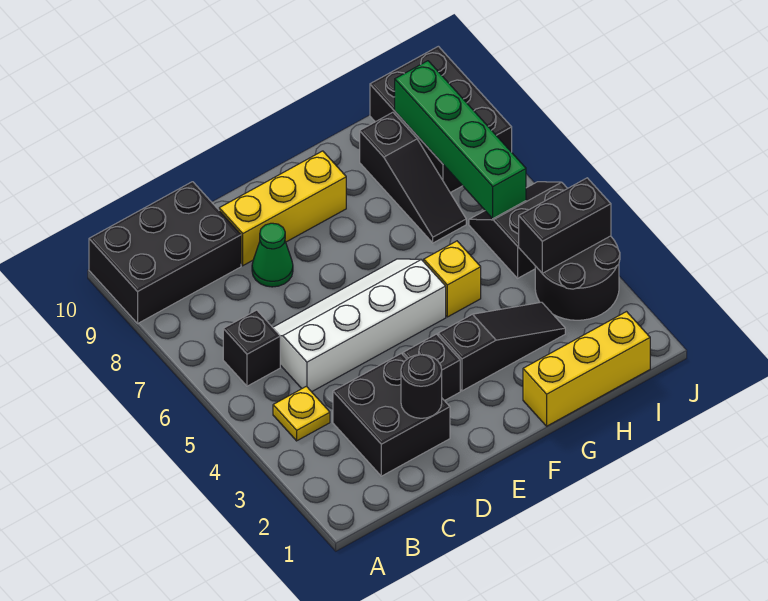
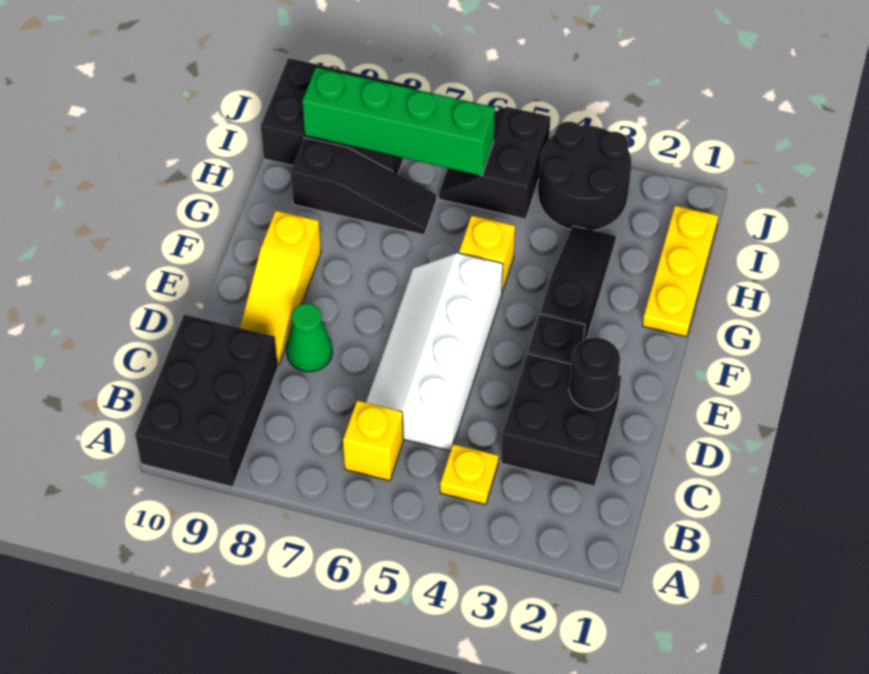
black 1x1 brick [223,310,280,386] -> yellow 1x1 brick [343,401,403,481]
yellow 1x3 brick [219,151,346,266] -> yellow 1x3 slope [240,211,321,365]
yellow 1x3 brick [523,312,650,426] -> yellow 1x3 plate [643,206,718,337]
black 1x2 brick [519,178,611,273] -> none

